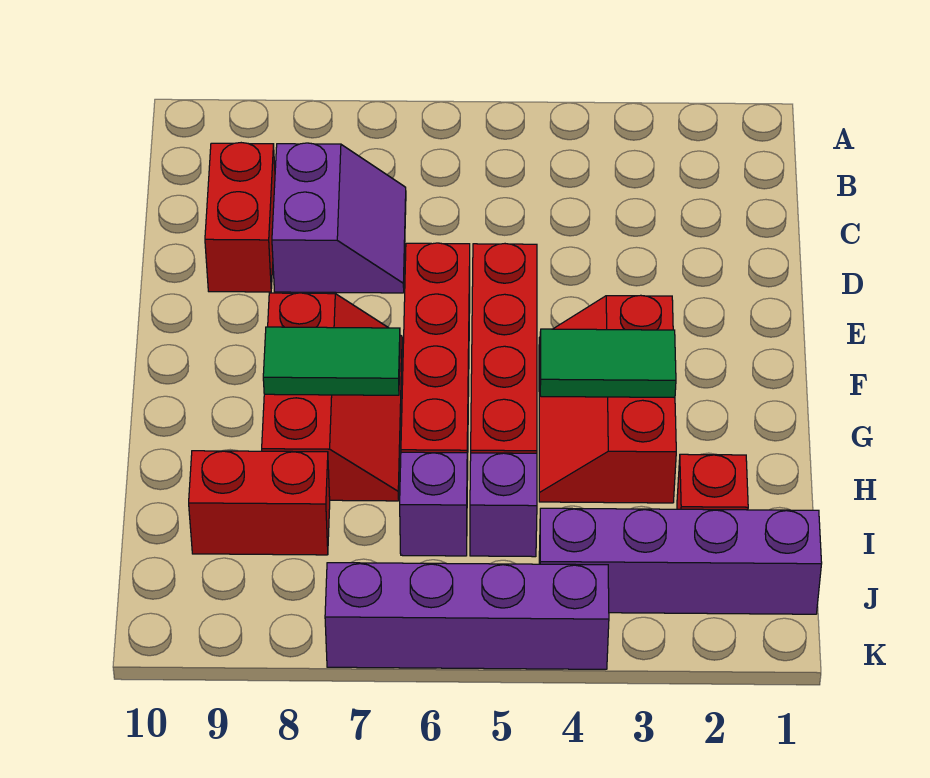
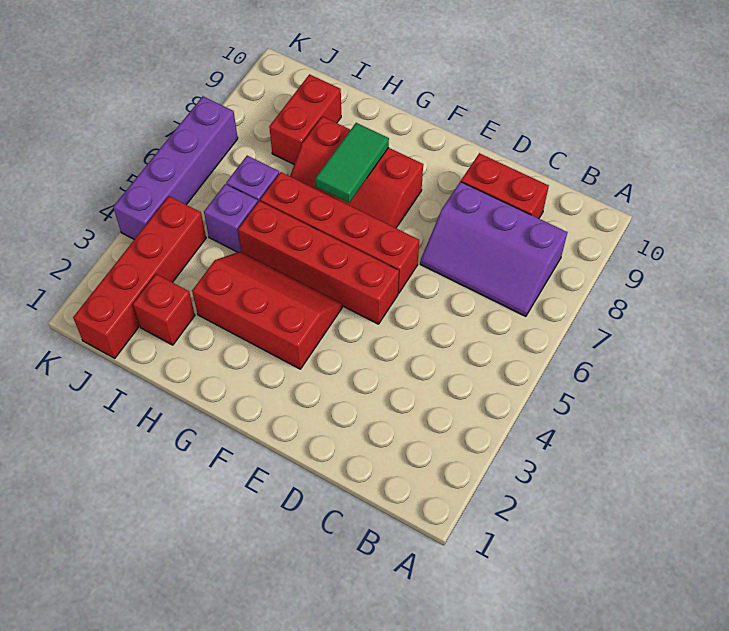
purple 2x2 slope [272,143,406,293] -> purple 2x3 slope [420,182,567,316]
green 1x2 tile [540,329,676,398] -> none
purple 1x4 brick [539,508,822,614] -> red 1x4 brick [73,196,206,358]

